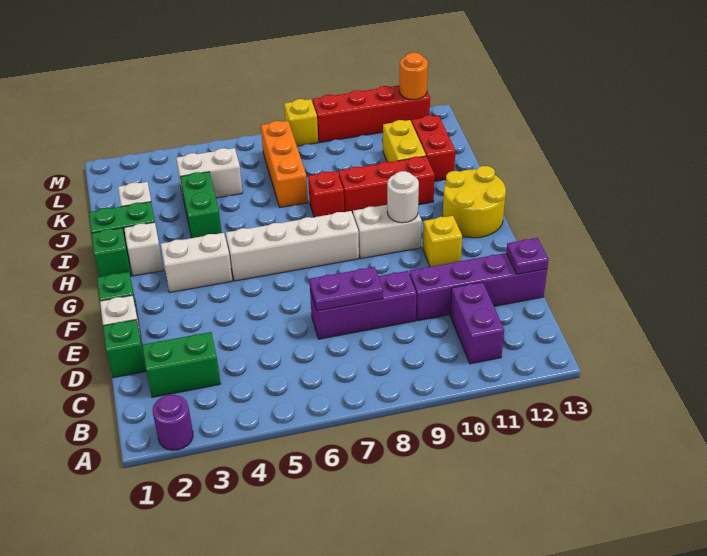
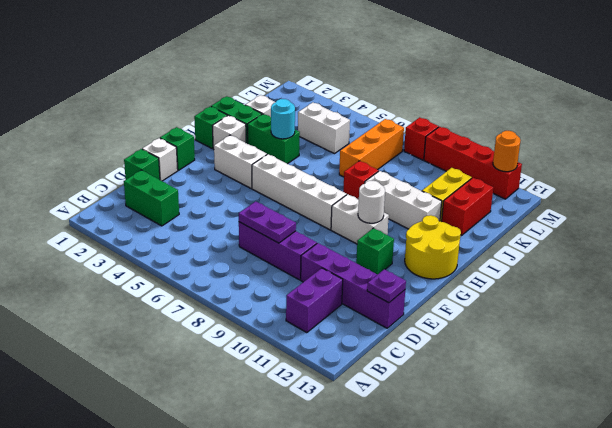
purple 1x1 round brick [153,395,193,450] -> none
yellow 1x1 brick [423,216,462,267] -> green 1x1 brick [356,228,394,275]
green 1x2 brick [180,172,222,238] -> green 1x2 brick turned to [247,114,300,164]
none -> cyan 1x1 round brick [271,99,295,139]
red 1x3 brick [338,156,435,214] -> white 1x3 brick [365,171,442,229]
yellow 1x1 brick [284,99,318,146] -> red 1x1 brick [404,117,439,160]

